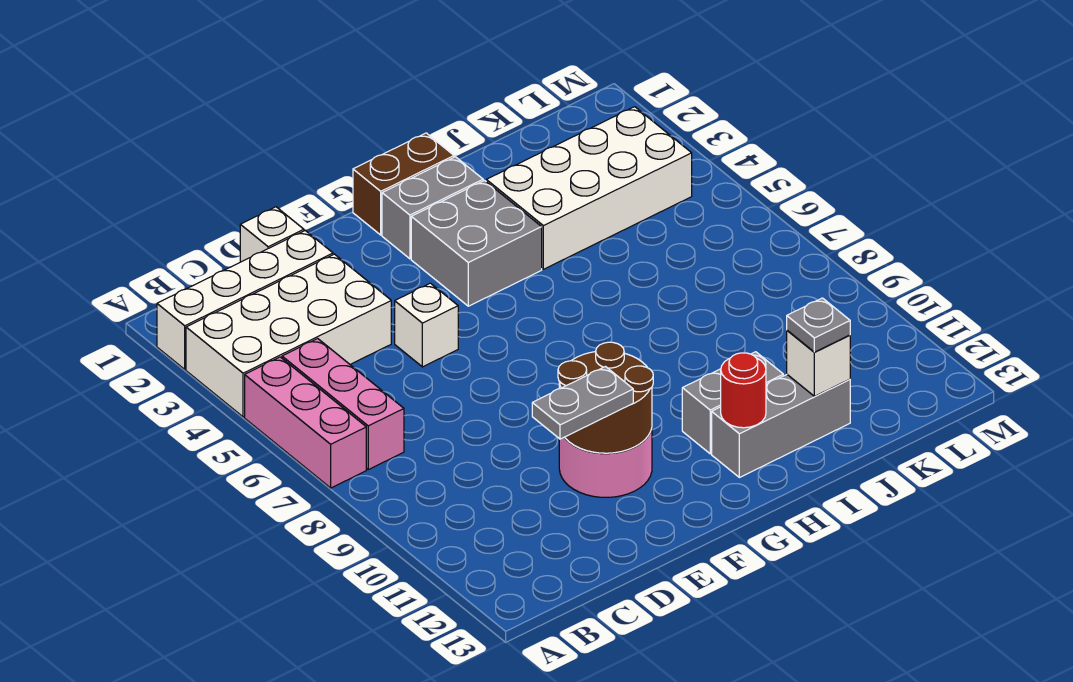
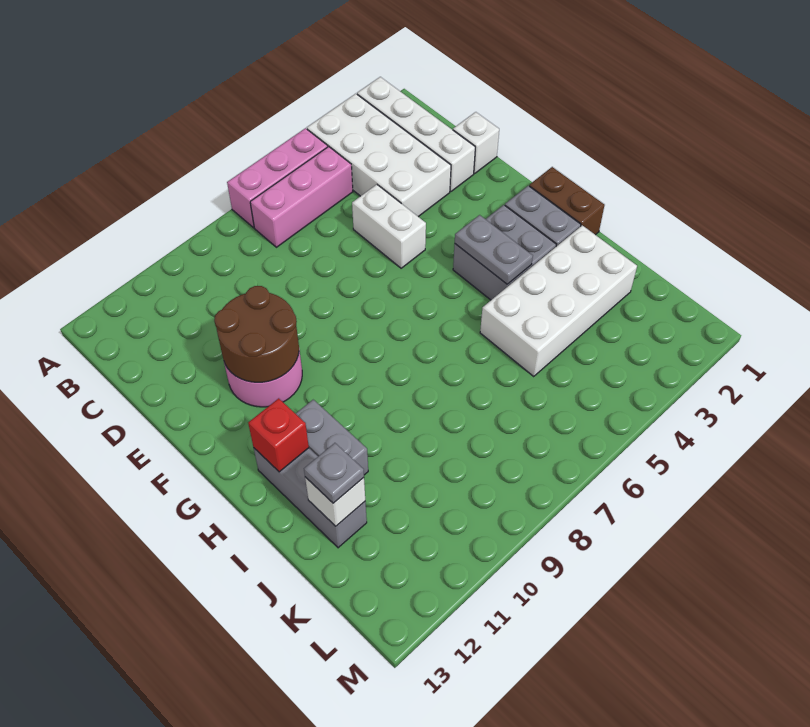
grey 1x2 plate [532,367,633,439] -> grey 1x2 plate moved to [455,215,533,284]
white 1x1 brick [395,283,458,367] -> white 1x2 brick [352,184,426,268]
red 1x1 round brick [721,353,766,428] -> red 1x1 brick [248,398,309,472]
white 2x4 brick [486,107,692,269] -> white 2x4 brick turned to [480,225,637,376]

